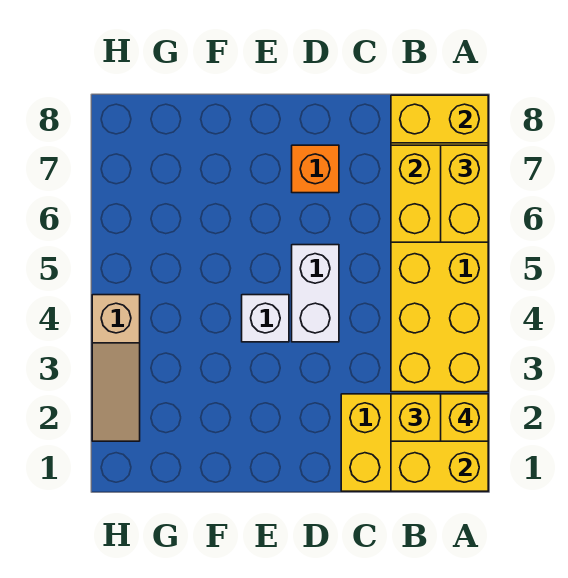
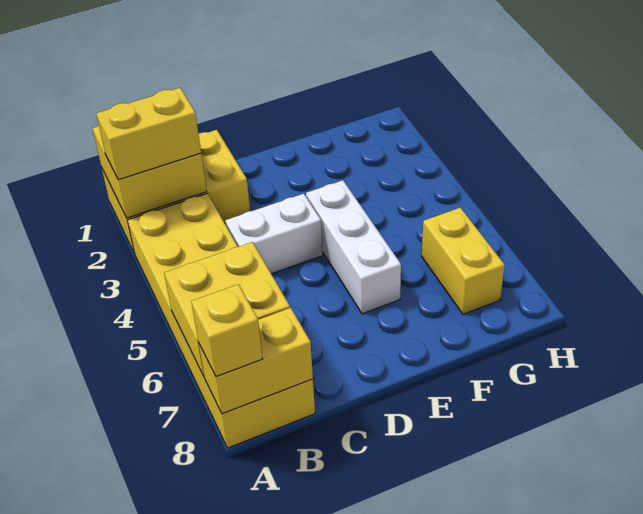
yellow 1x1 brick [441,394,488,441] -> yellow 1x1 brick moved to [191,284,262,377]
yellow 1x2 brick [441,145,488,242] -> yellow 1x2 brick moved to [422,208,505,314]
white 1x2 brick [292,245,339,342] -> white 1x2 brick turned to [225,194,323,274]
orange 1x1 brick [292,145,339,193] -> none
white 1x1 brick [242,295,289,342] -> white 1x3 brick [306,180,401,314]
tan 1x3 slope [92,295,140,441] -> none

